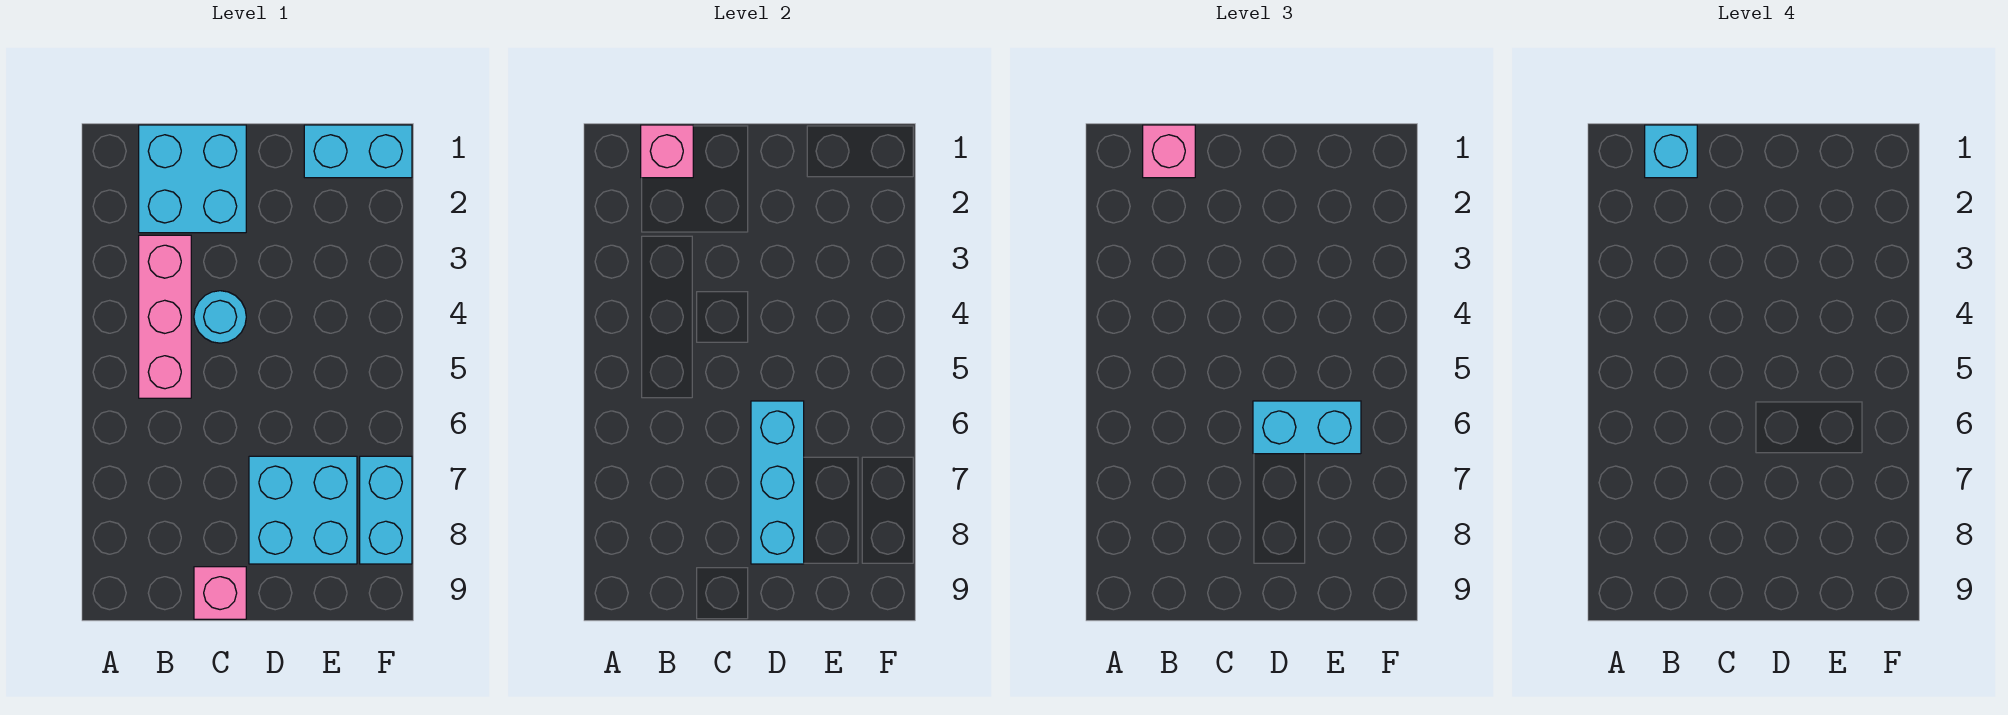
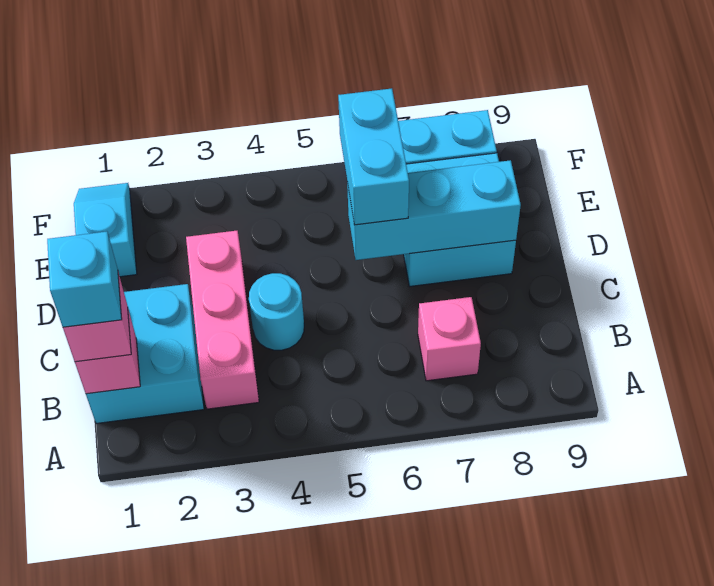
pink 1x3 brick [139,235,191,398] -> pink 1x3 brick turned to [186,231,259,409]
pink 1x1 brick [194,567,246,619] -> pink 1x1 brick moved to [418,297,481,381]
cyan 1x2 brick [304,125,412,178] -> cyan 1x2 slope [74,183,137,277]

